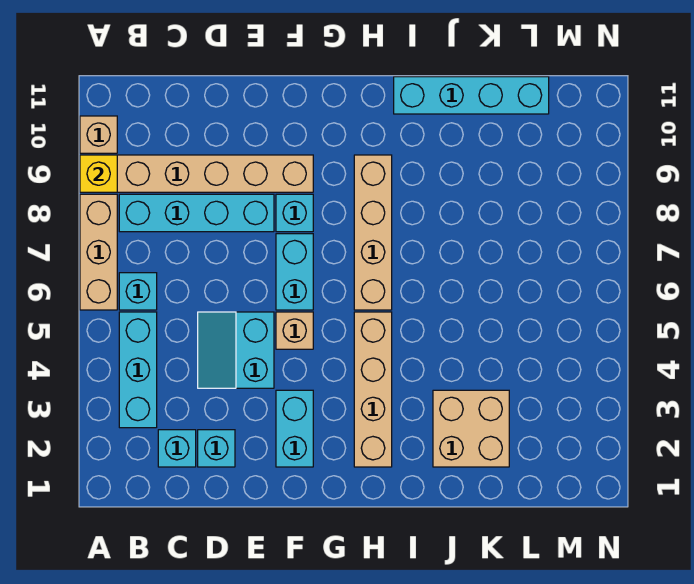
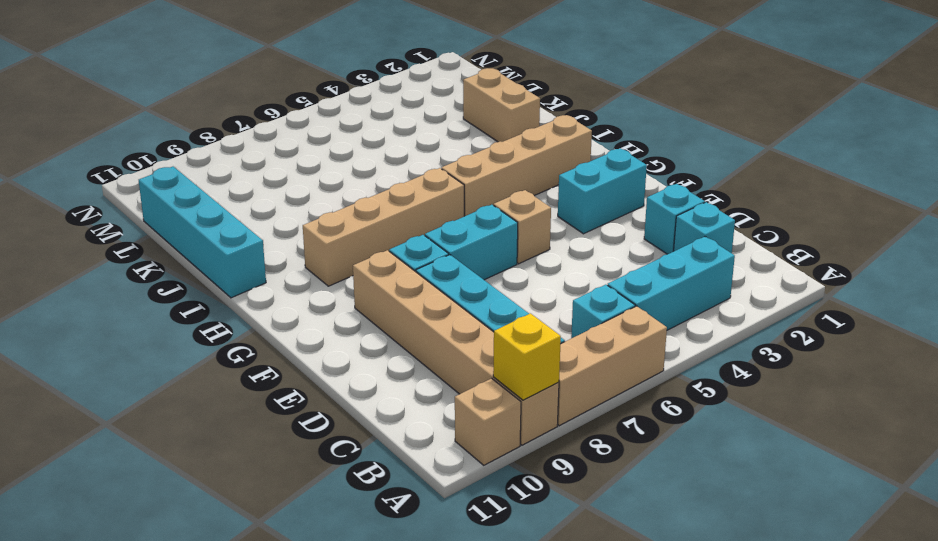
cyan 2x2 slope [198,312,274,388] -> none
tan 2x2 brick [433,390,509,467] -> tan 1x2 brick [463,68,540,142]

